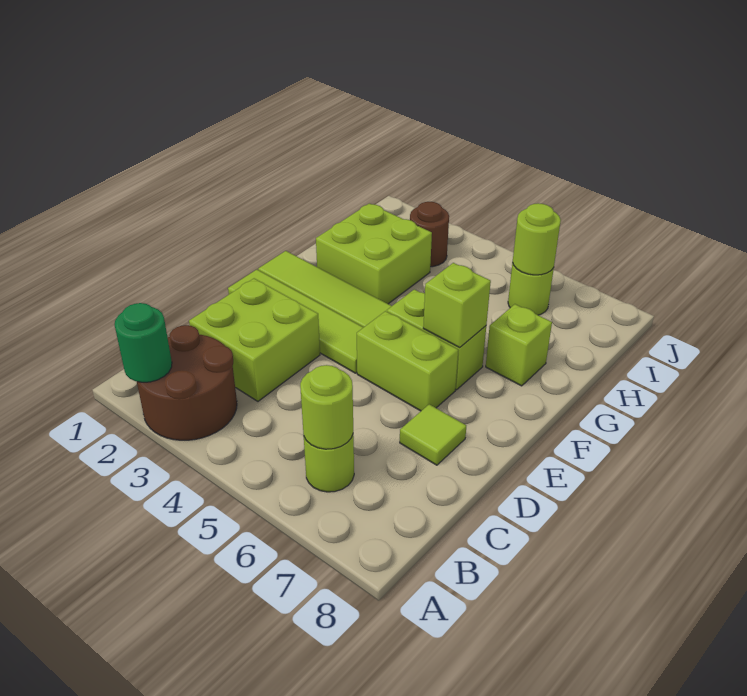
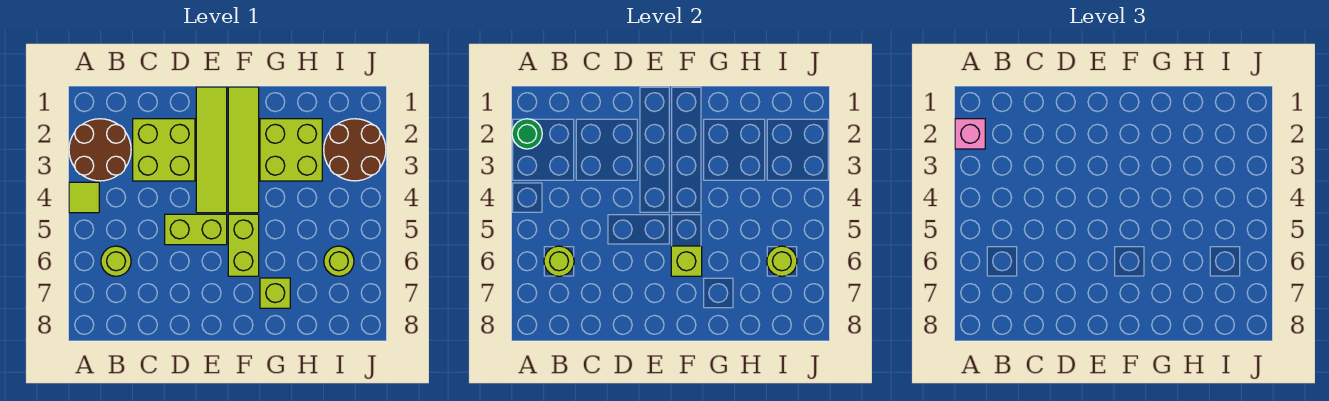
none -> pink 1x1 brick [955,119,985,149]
lime 1x1 tile [400,404,466,465] -> lime 1x1 tile moved to [69,182,99,213]
lime 1x2 brick [357,311,458,411] -> lime 1x2 brick turned to [165,214,227,245]
brown 1x1 round brick [410,202,449,267] -> brown 2x2 round brick [324,119,386,181]

